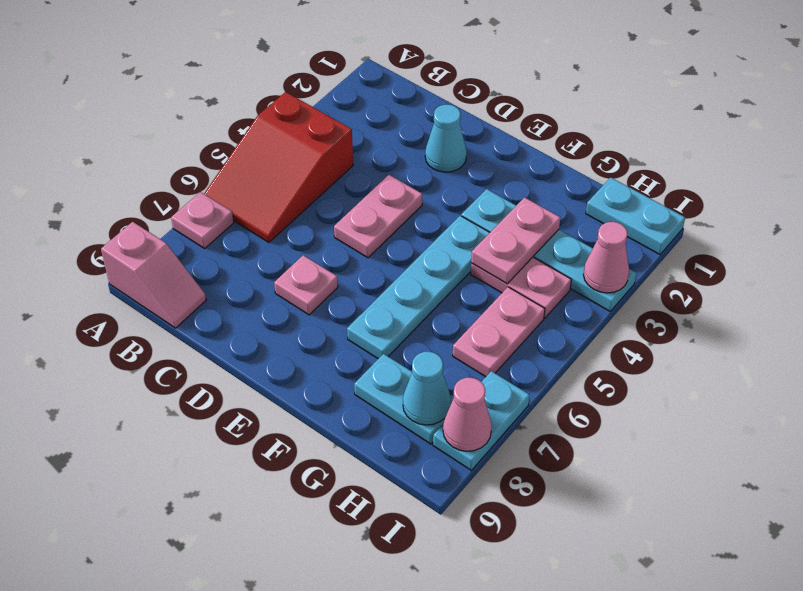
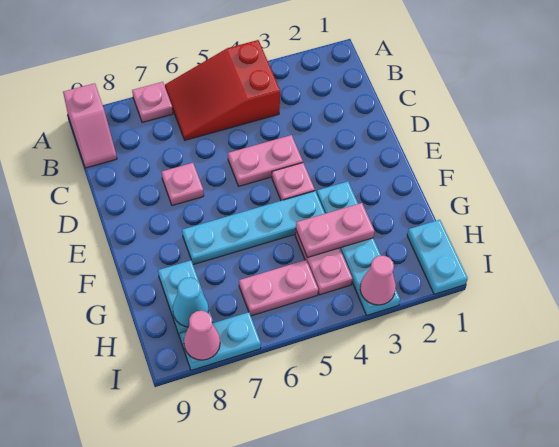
cyan 1x1 cone [425,105,467,172] -> none
none -> pink 1x1 plate [272,163,315,201]

